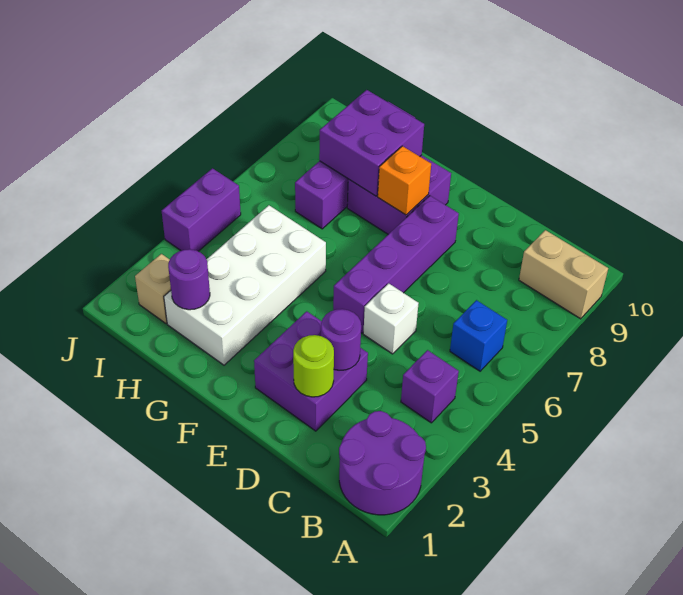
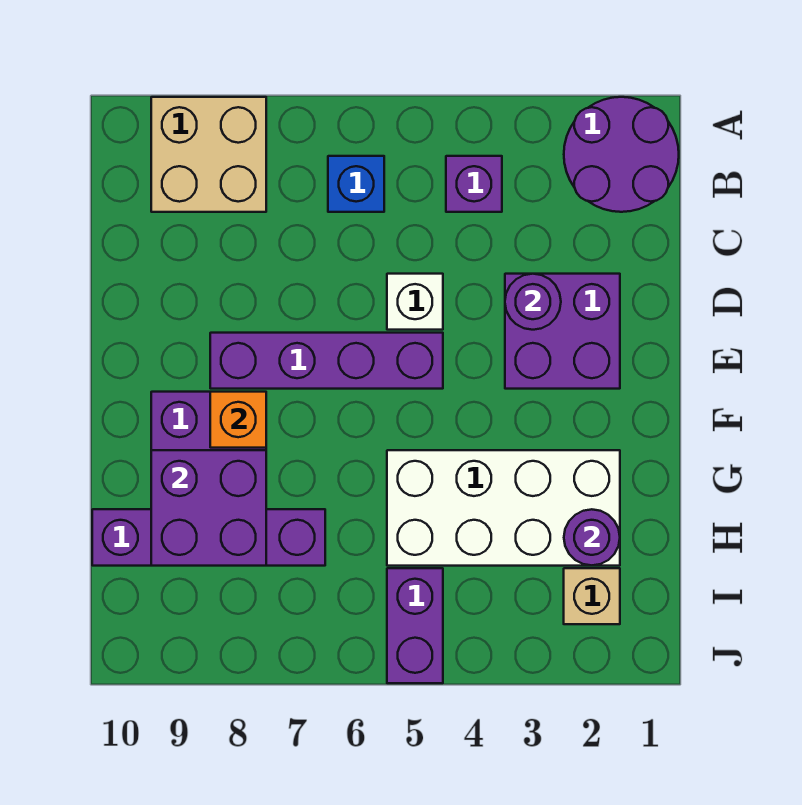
tan 1x2 brick [519,230,608,319] -> tan 2x2 brick [151,97,266,212]
lime 1x1 round brick [293,335,334,397] -> none
purple 1x2 brick [162,168,241,251] -> purple 1x2 brick turned to [387,568,443,683]

